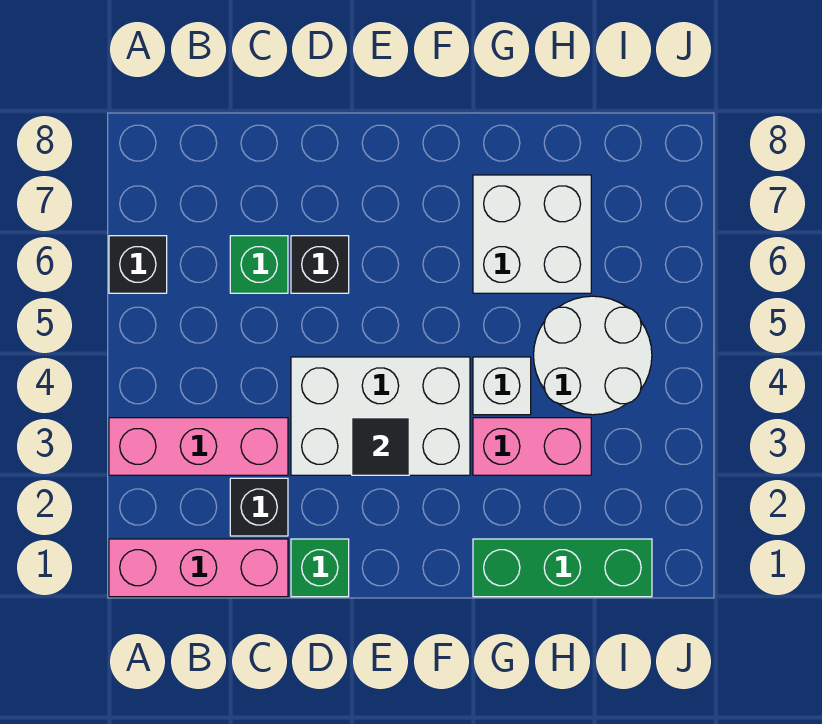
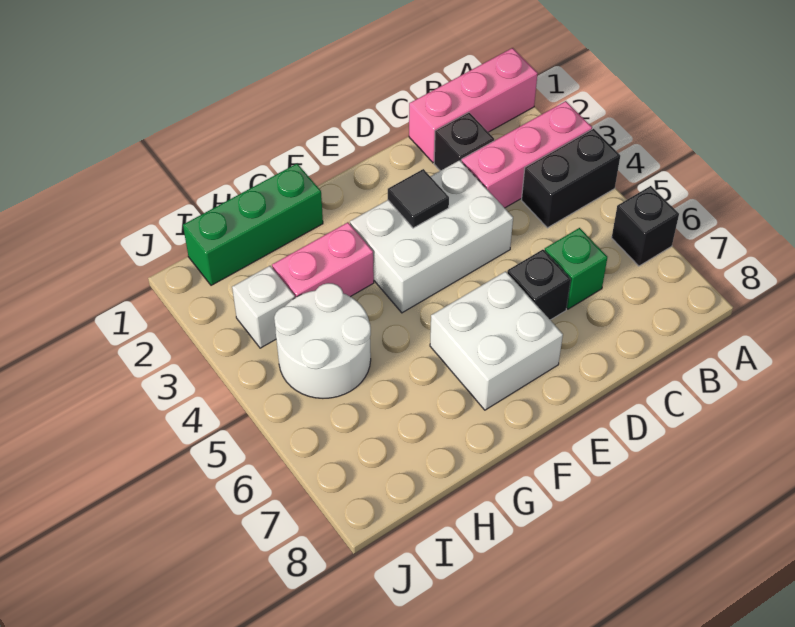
none -> black 1x2 brick [521,129,620,228]
green 1x1 brick [291,539,349,597] -> none
white 1x1 brick [473,357,531,415] -> white 1x1 brick moved to [232,266,295,348]
white 2x2 brick [473,175,591,293] -> white 2x2 brick moved to [430,271,563,410]

